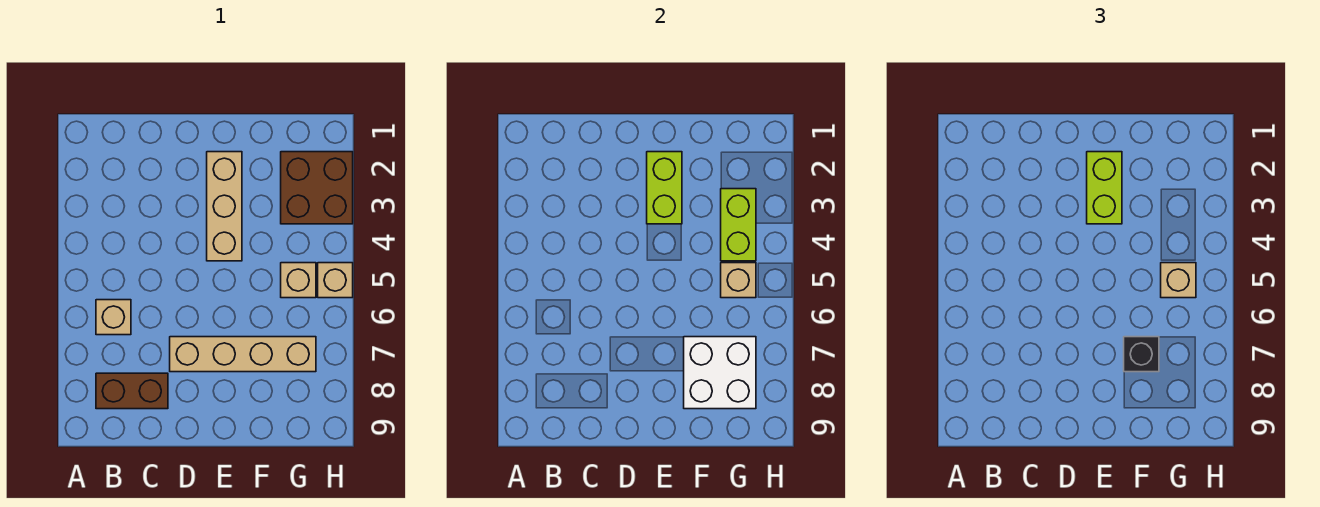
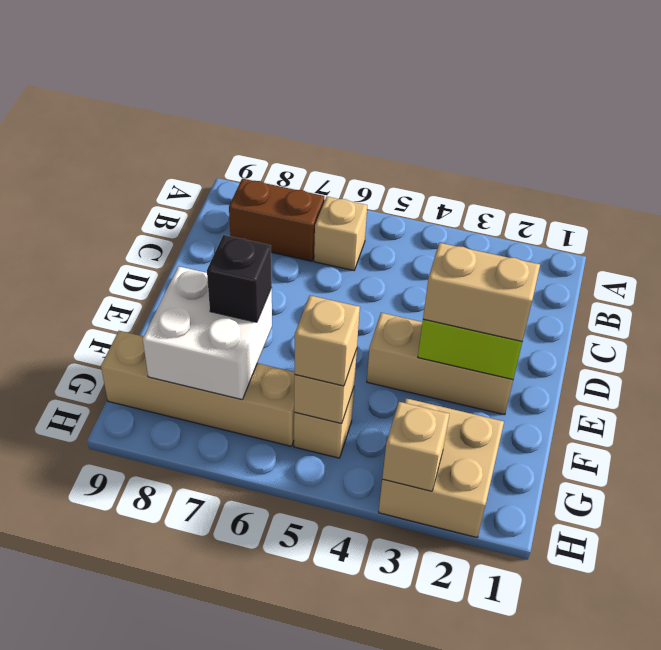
brown 1x2 brick [96,373,168,409] -> brown 1x2 brick turned to [229,179,324,261]
tan 1x4 brick [170,337,316,372] -> tan 1x4 brick turned to [101,331,295,446]
lime 1x2 brick [1087,152,1122,224] -> tan 1x2 brick [423,243,540,342]
brown 2x2 brick [281,152,353,224] -> tan 2x2 brick [379,398,504,537]
lime 1x2 brick [721,189,756,261] -> none
tan 1x1 brick [318,263,353,298] -> tan 1x1 brick moved to [382,402,449,491]

